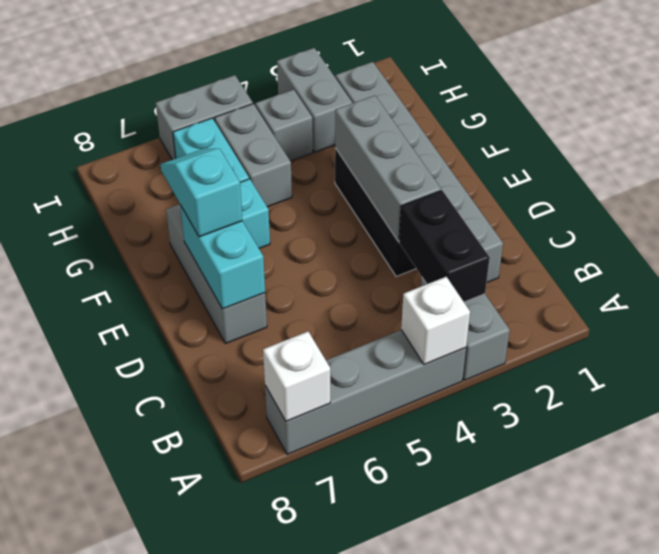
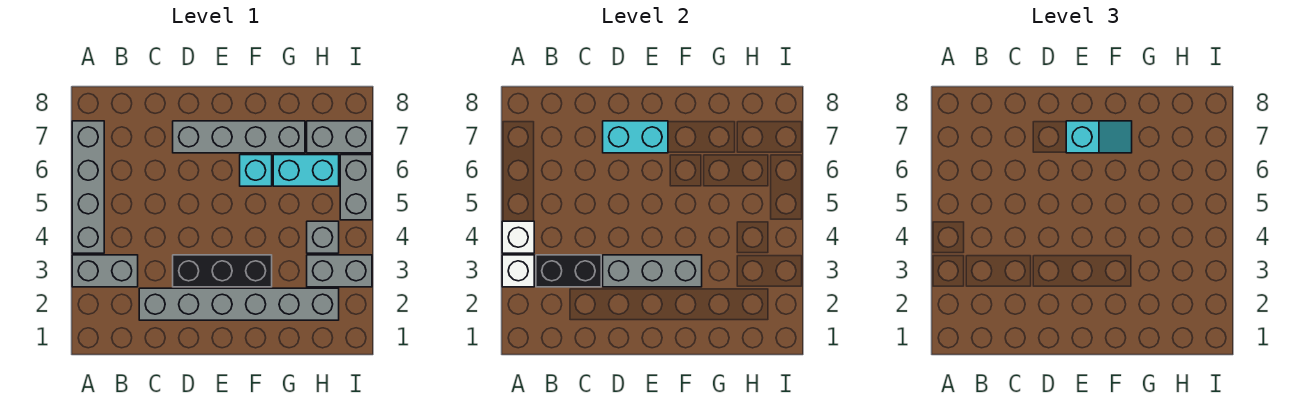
white 1x1 brick [263,332,330,421] -> white 1x1 brick moved to [502,255,534,287]
grey 1x3 brick [166,204,267,344] -> grey 1x4 brick [173,121,305,153]
grey 1x2 brick [215,104,292,207] -> grey 1x2 brick moved to [307,121,372,153]

